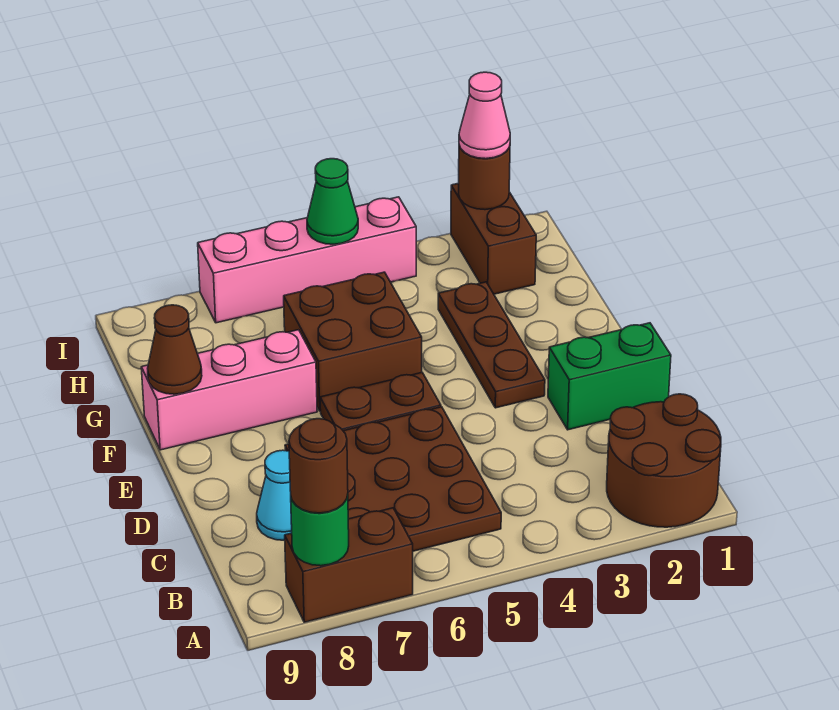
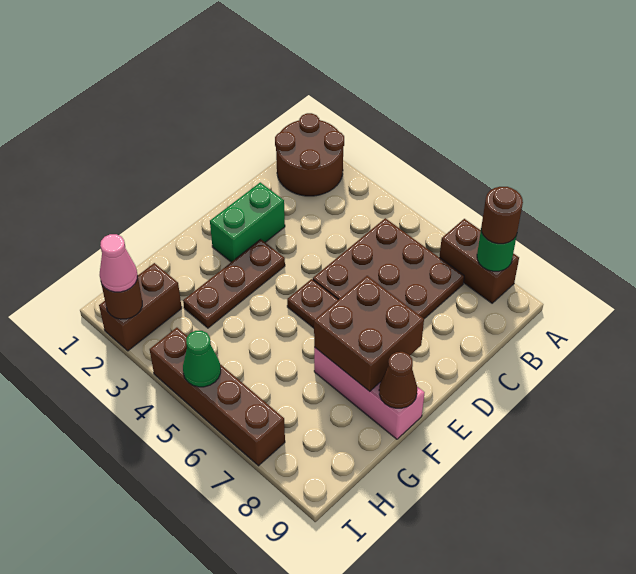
cyan 1x1 cone [257,450,292,540] -> none
green 1x2 brick [548,323,671,430] -> green 1x2 brick turned to [210,182,285,262]
brown 2x2 brick [284,272,422,411] -> brown 2x2 brick moved to [314,276,424,391]
pink 1x4 brick [198,197,416,323] -> brown 1x4 brick [150,328,285,466]

